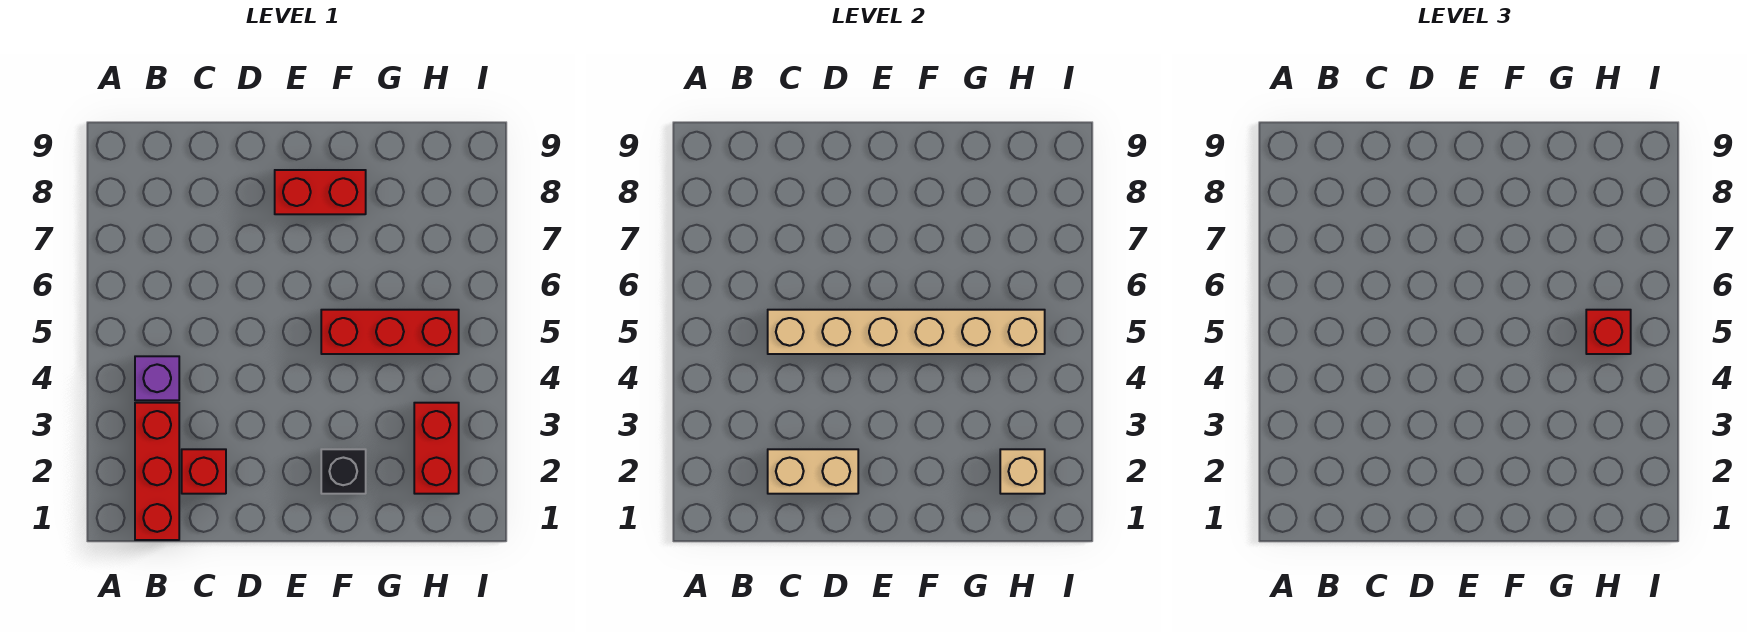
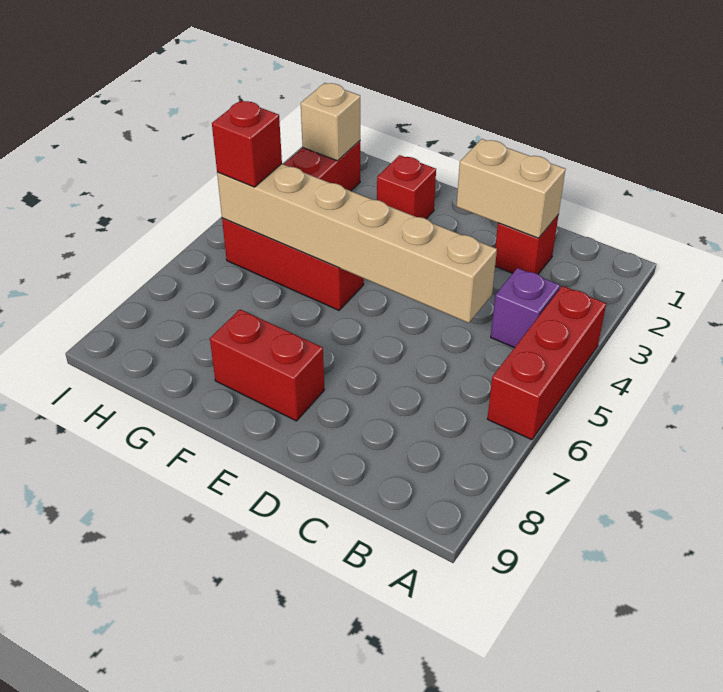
red 1x3 brick [135,403,179,540] -> red 1x3 brick moved to [487,286,606,440]
black 1x1 brick [321,449,366,494] -> red 1x1 brick [377,155,436,219]

